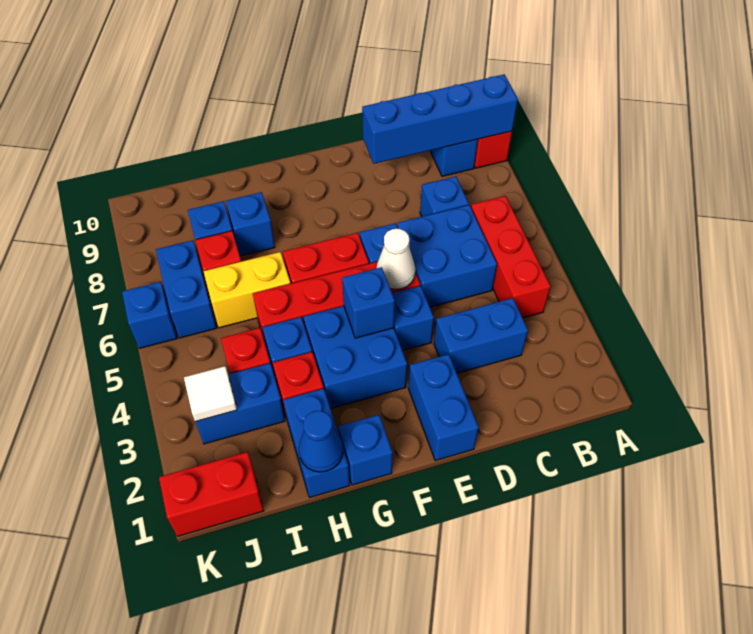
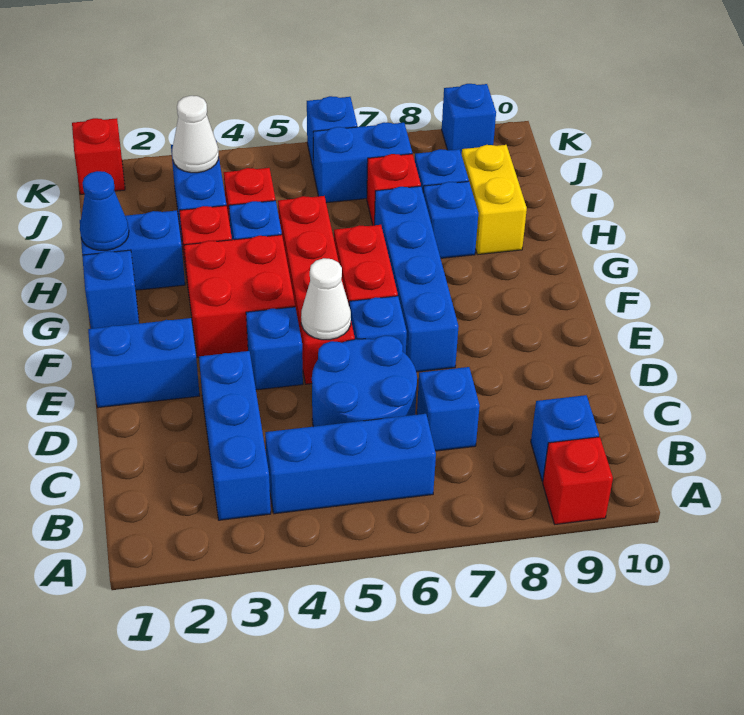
blue 1x4 brick [362,74,518,164] -> blue 1x4 brick moved to [375,186,459,372]
red 1x3 brick [471,196,551,318] -> blue 1x3 brick [265,414,436,514]
blue 1x2 brick [434,298,528,373] -> blue 1x3 brick [199,351,271,520]
blue 2x2 brick [397,205,497,307] -> blue 2x2 round brick [312,336,417,427]
blue 2x2 brick [304,306,407,409] -> red 2x2 brick [184,235,295,357]
blue 1x1 brick [342,267,395,338] -> blue 1x1 brick moved to [442,84,496,155]
yellow 1x2 brick [203,252,291,328] -> yellow 1x2 brick moved to [462,145,527,255]
red 1x2 brick [159,452,264,536] -> red 1x1 brick [72,118,125,194]
white 1x1 tile [184,366,237,422] -> white 1x1 cone [172,96,219,173]

